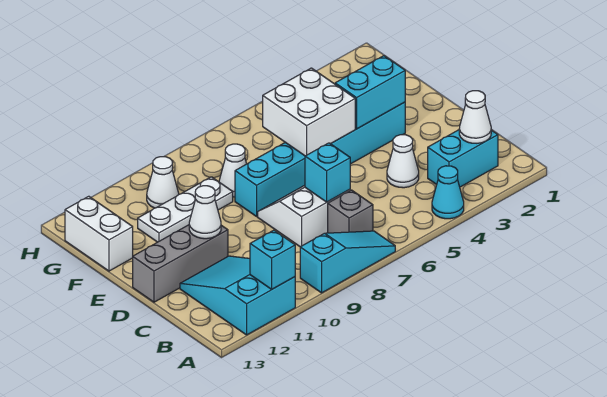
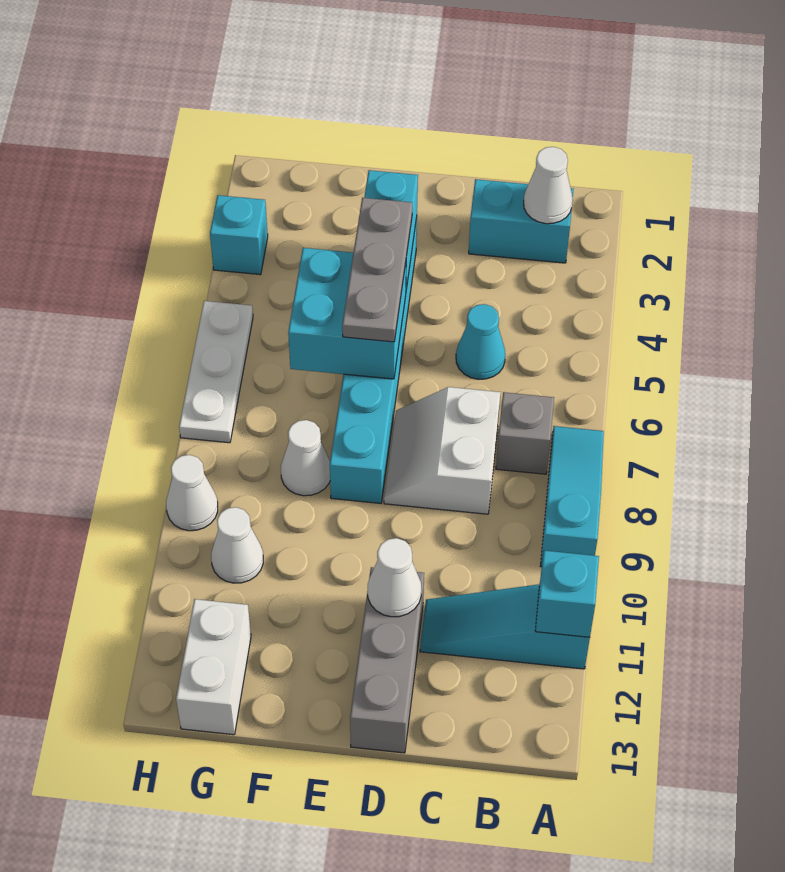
cyan 1x1 cone [432,166,464,219] -> cyan 1x1 cone moved to [456,304,505,379]
cyan 2x3 slope [180,256,295,335] -> cyan 1x3 slope [420,585,590,669]
cyan 1x2 brick [428,130,498,187] -> cyan 1x2 brick turned to [469,179,573,263]
white 1x1 cone [387,135,419,188] -> white 1x1 cone moved to [166,455,218,531]
cyan 1x1 brick [305,143,350,202] -> cyan 1x1 brick moved to [210,195,268,275]
none -> grey 1x3 plate [342,198,412,342]
white 2x2 brick [263,68,355,156] -> cyan 2x2 brick [288,248,406,379]
white 1x3 plate [138,177,233,242] -> white 1x3 plate moved to [179,301,253,443]
white 1x2 brick [65,196,133,271] -> white 1x2 brick turned to [176,599,251,735]

